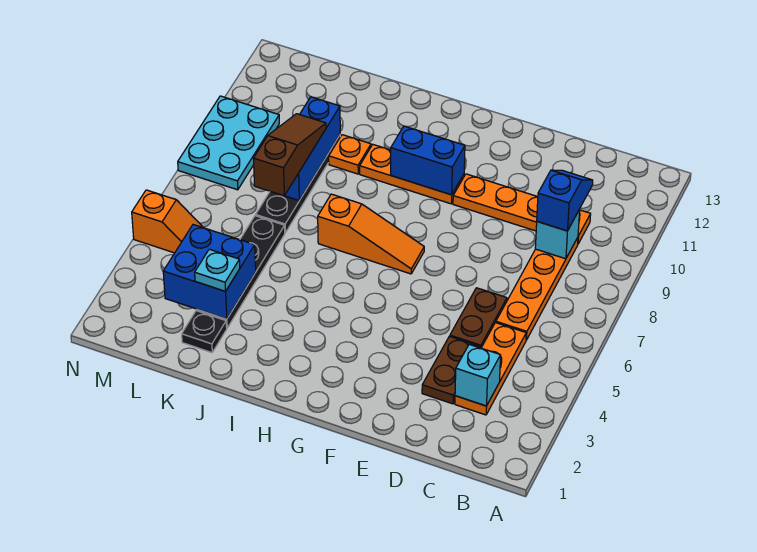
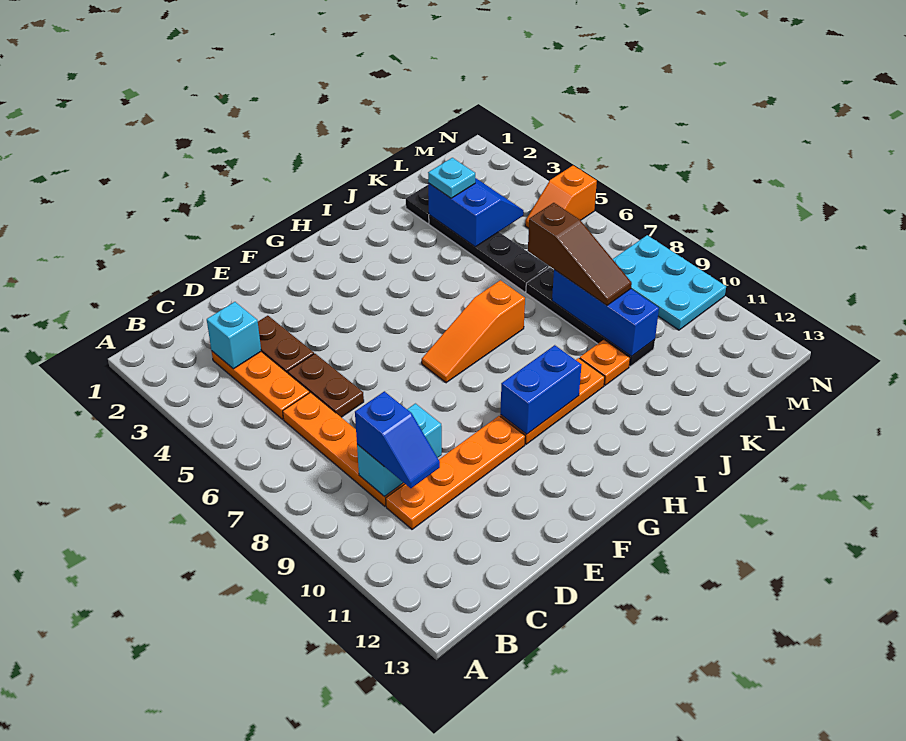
cyan 1x1 brick [535,210,580,259] -> cyan 1x2 brick [357,404,442,497]
blue 2x2 brick [163,225,256,319] -> blue 2x2 slope [428,178,523,247]

